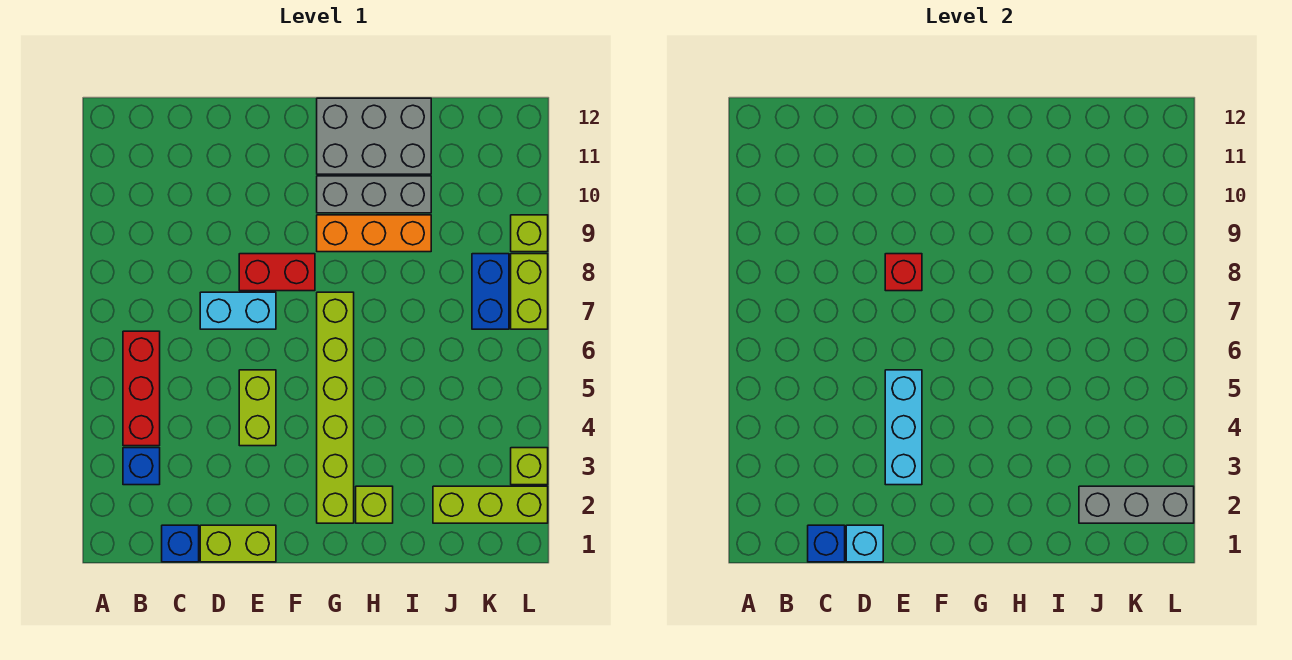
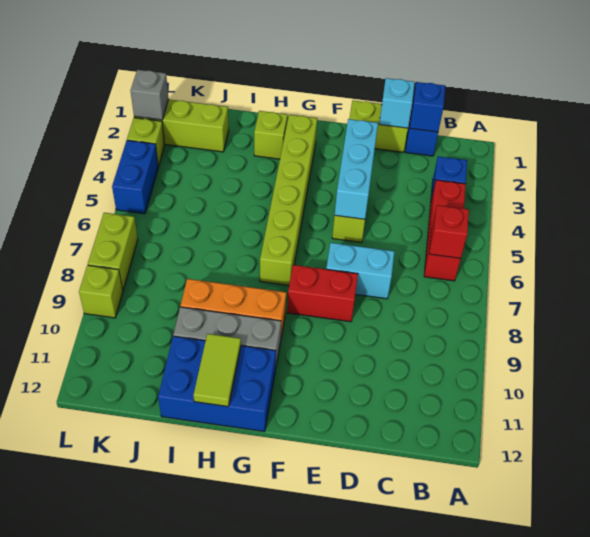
red 1x1 brick [885,254,922,291] -> red 1x1 brick moved to [429,205,469,258]
grey 2x3 brick [317,98,431,174] -> blue 2x3 brick [158,336,276,432]
none -> lime 1x2 tile [194,334,241,407]
grey 1x3 brick [1079,486,1194,523] -> grey 1x1 brick [131,70,169,120]
blue 1x2 brick [472,254,509,329] -> blue 1x2 brick moved to [112,140,158,214]

